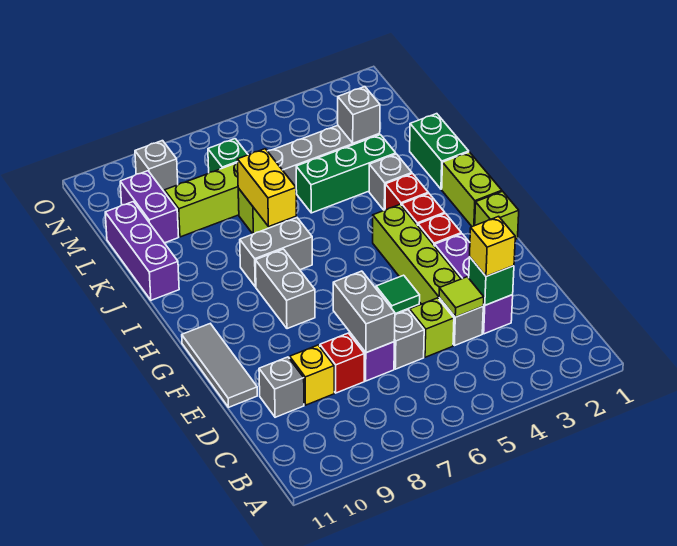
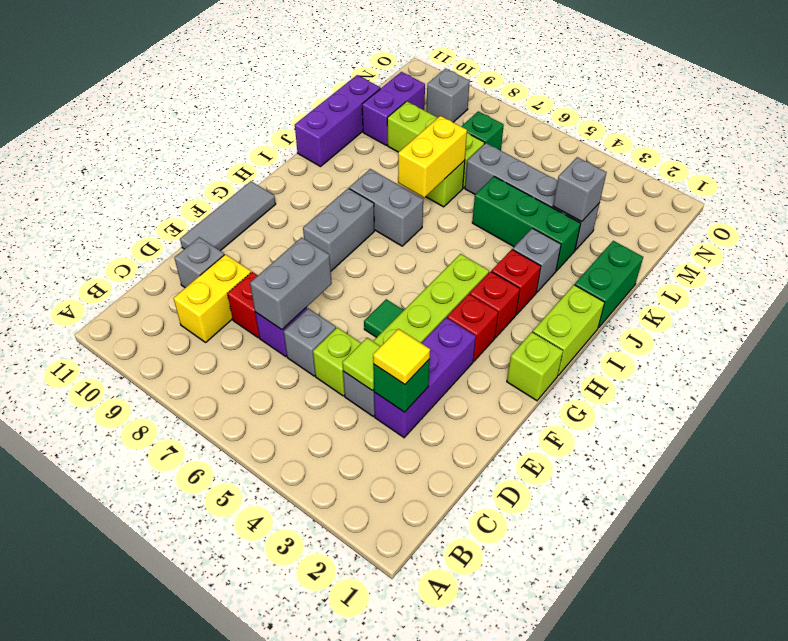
yellow 1x1 brick [470,216,515,276] -> yellow 1x1 tile [373,329,430,384]
yellow 1x1 brick [290,345,334,405] -> yellow 1x2 brick [173,254,251,342]

